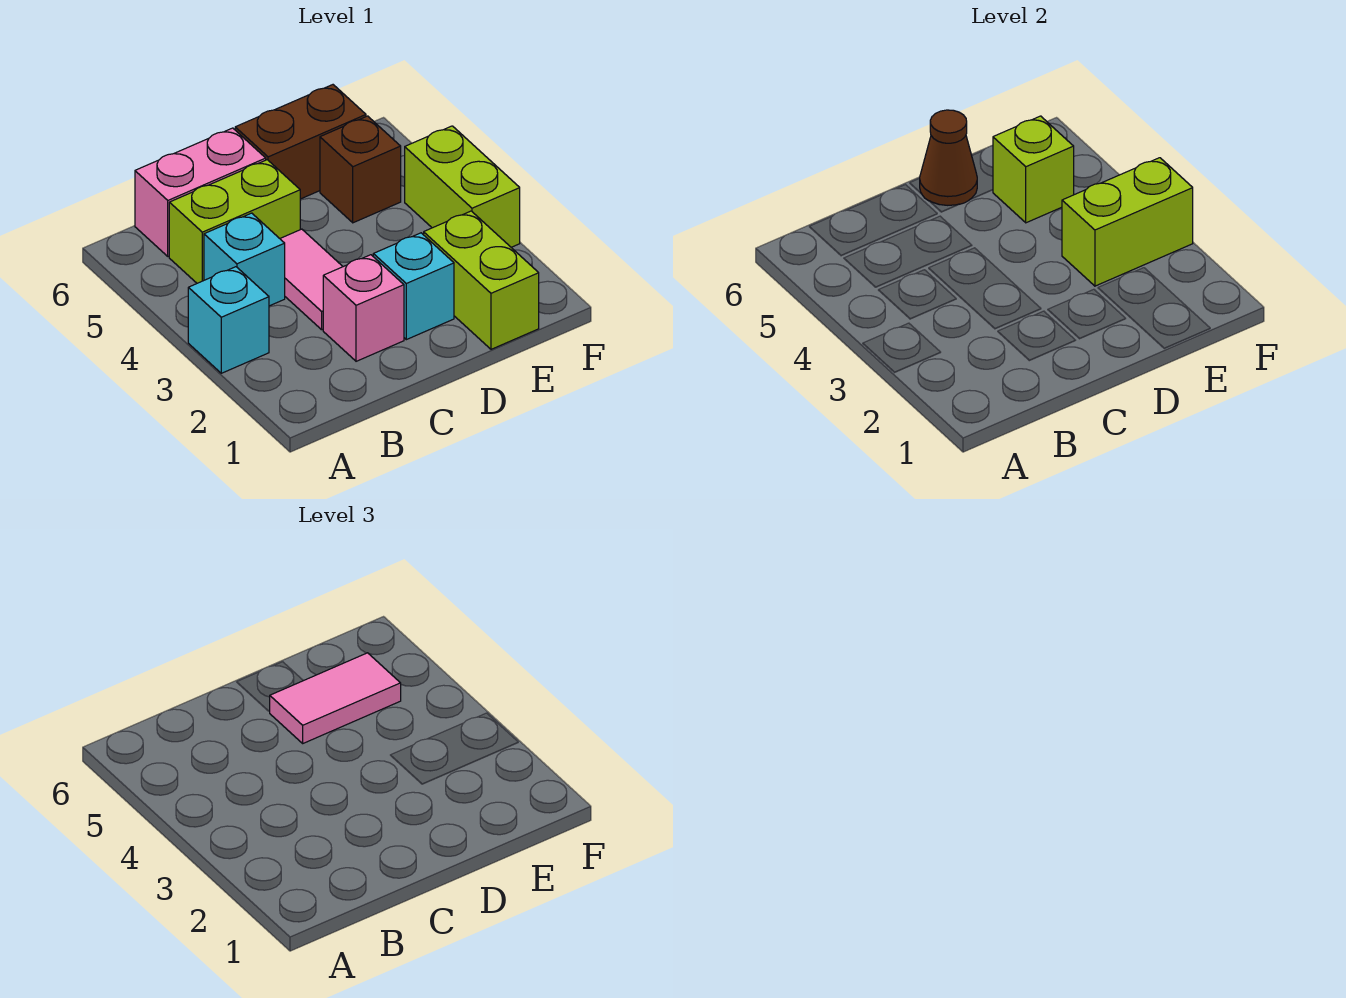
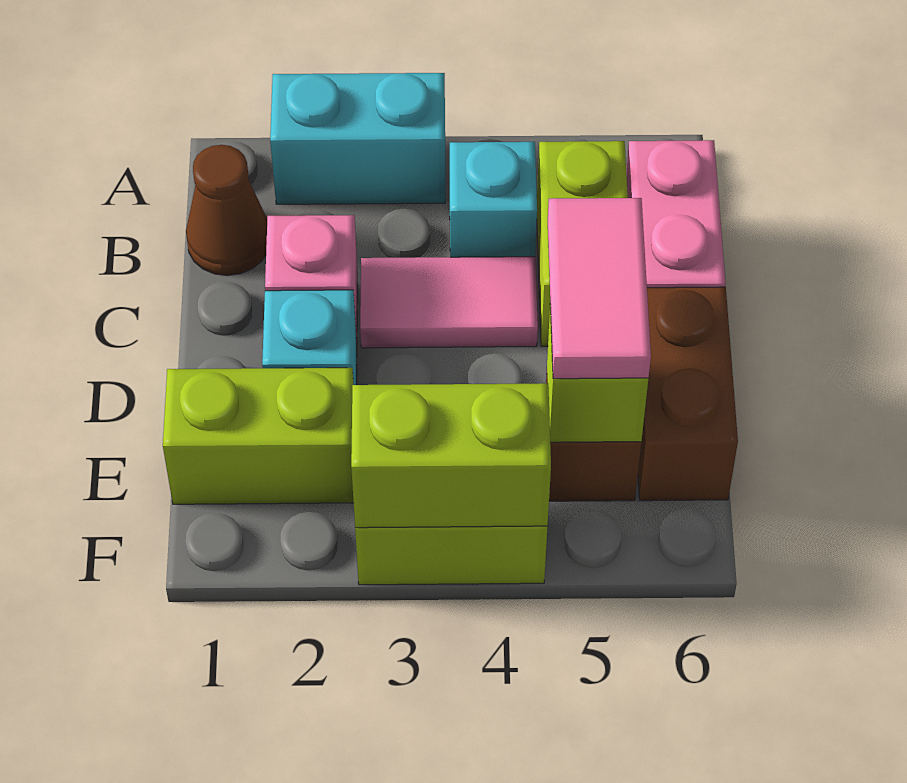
cyan 1x1 brick [188,267,269,373] -> cyan 1x2 brick [270,73,445,204]
brown 1x1 cone [920,110,977,205] -> brown 1x1 cone moved to [186,145,267,276]
lime 1x2 brick [1062,158,1193,286] -> lime 1x2 brick turned to [351,383,551,528]

